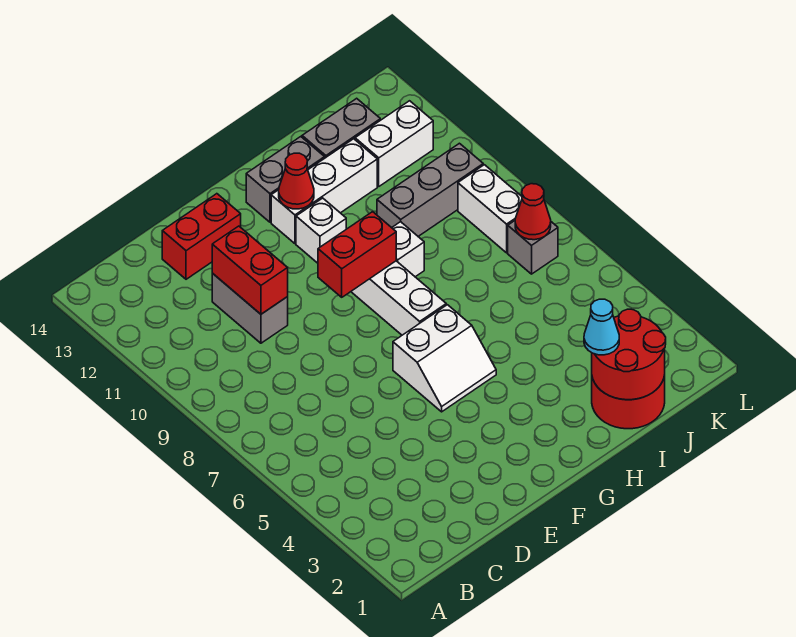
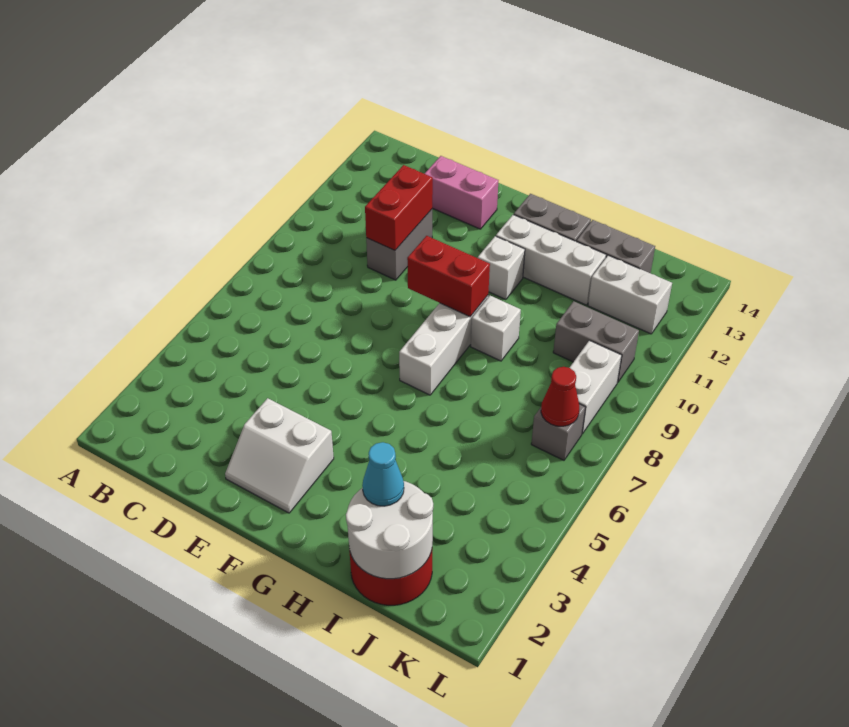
red 1x2 brick [162,194,241,279] -> pink 1x2 brick [425,156,498,229]
white 2x2 slope [393,305,496,412] -> white 2x2 slope moved to [225,398,334,513]
red 1x1 cone [279,153,314,209] -> none
red 2x2 round brick [592,309,666,400] -> white 2x2 round brick [346,481,433,579]
grey 1x3 brick [377,143,483,236] -> grey 1x2 brick [553,301,639,382]

